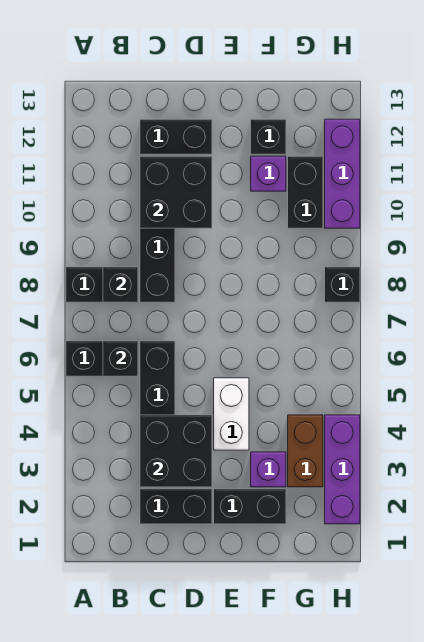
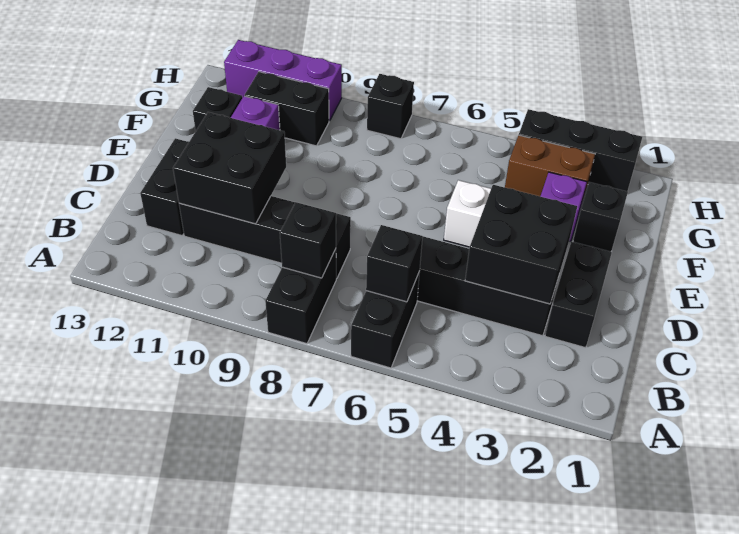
black 1x2 brick [214,489,286,524] -> black 1x1 brick [573,182,628,252]
purple 1x3 brick [325,415,360,524] -> black 1x3 brick [519,109,642,191]

